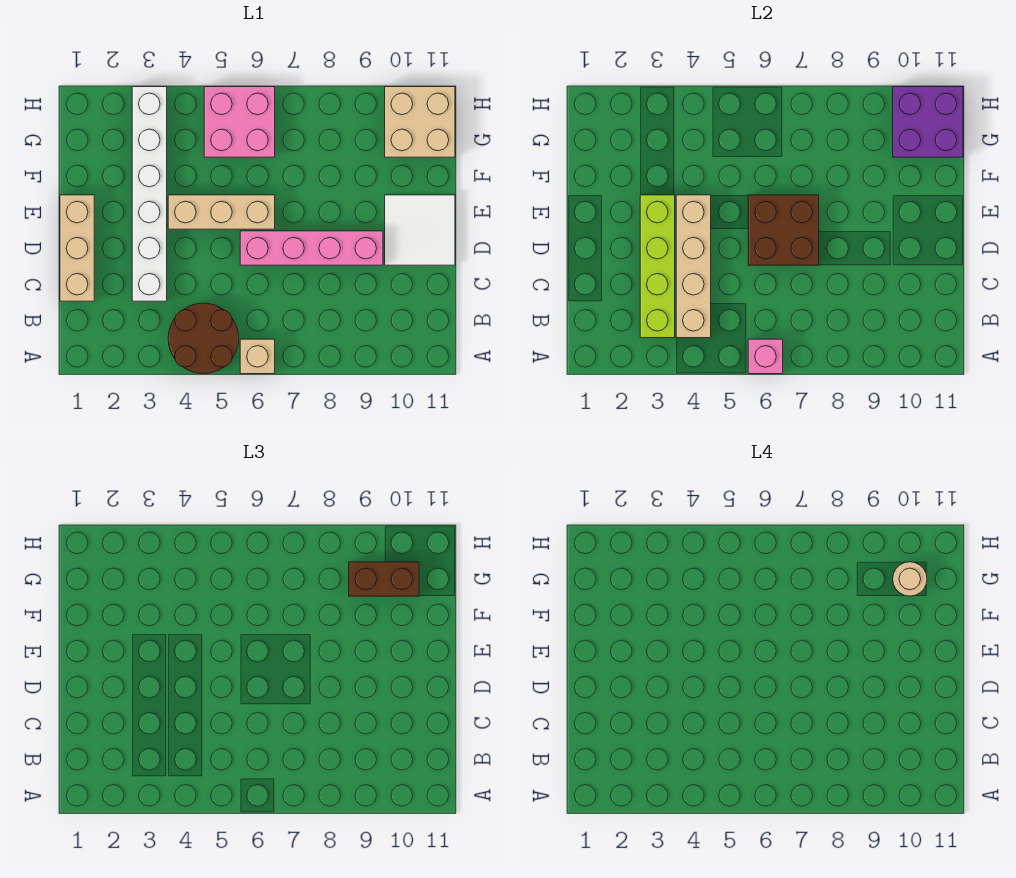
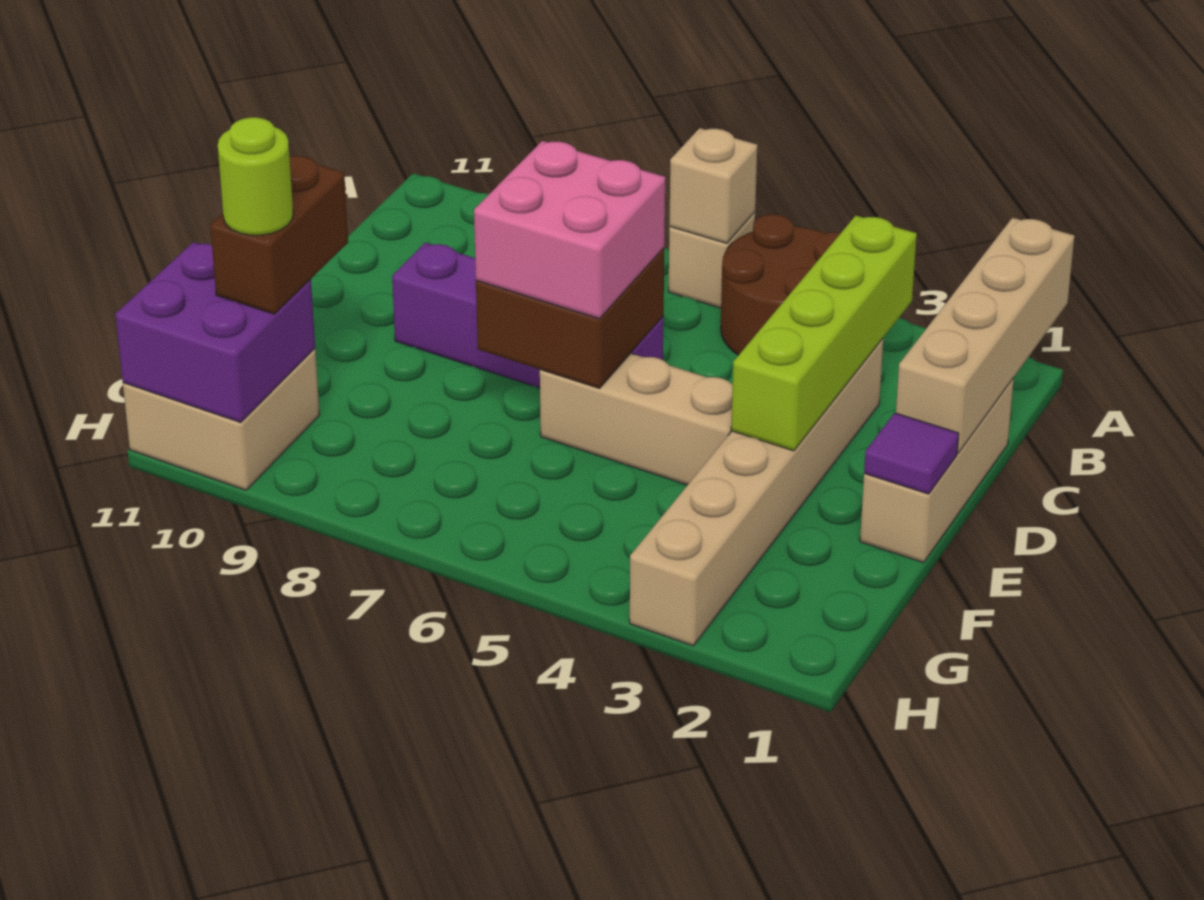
pink 1x1 brick [748,339,783,374] -> tan 1x1 brick [669,128,757,243]
tan 1x4 brick [676,195,711,338] -> tan 1x4 brick moved to [896,218,1074,453]
white 1x6 brick [132,87,167,301] -> tan 1x6 brick [630,339,883,646]
pink 1x4 brick [240,231,383,265] -> purple 1x4 brick [392,243,663,388]
white 2x2 tile [385,195,455,265] -> none
none -> purple 1x1 tile [864,413,959,494]
pink 2x2 brick [204,87,275,157] -> pink 2x2 brick moved to [474,141,665,319]
brown 1x2 brick [349,562,419,596] -> brown 1x2 brick turned to [210,156,348,314]
tan 1x1 round brick [893,562,927,596] -> lime 1x1 round brick [218,117,293,235]

